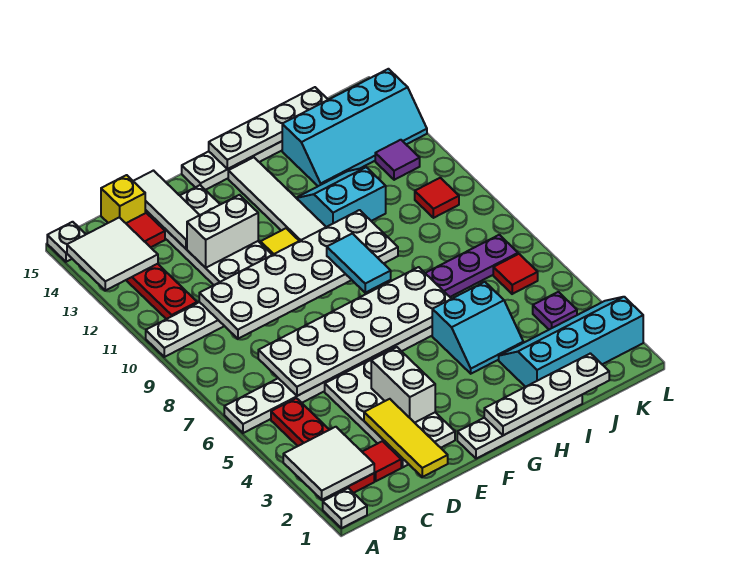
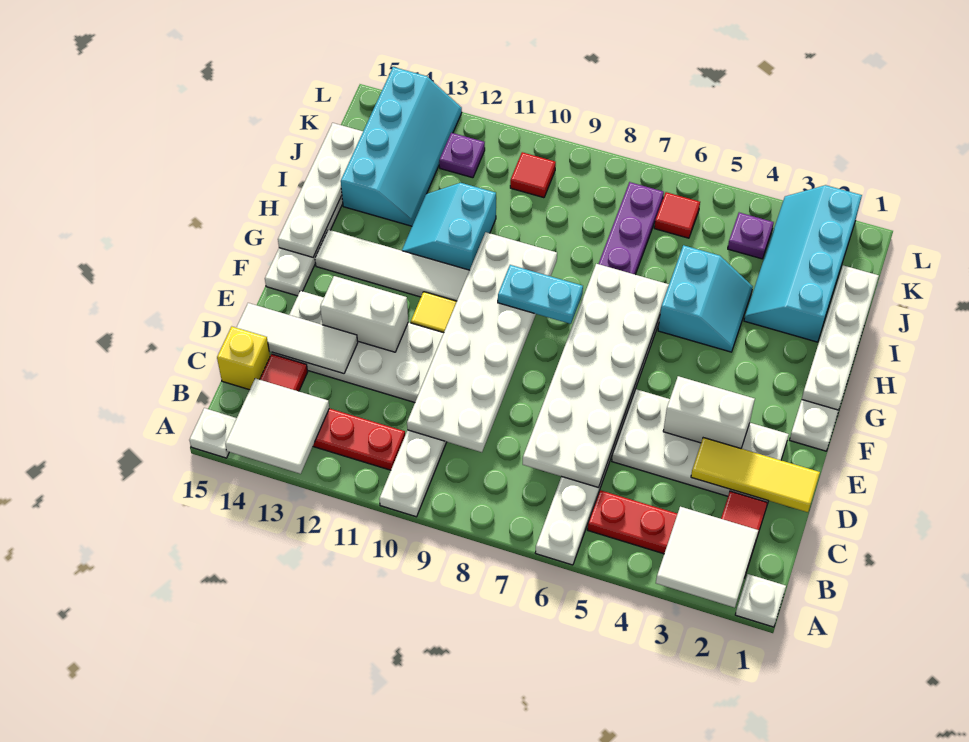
white 1x2 brick [187,195,258,268] -> white 1x2 brick turned to [320,276,408,352]
cyan 1x2 tile [327,234,391,293] -> cyan 1x2 plate [498,265,583,324]
purple 1x1 tile [375,140,420,180] -> purple 1x1 plate [439,133,485,178]

